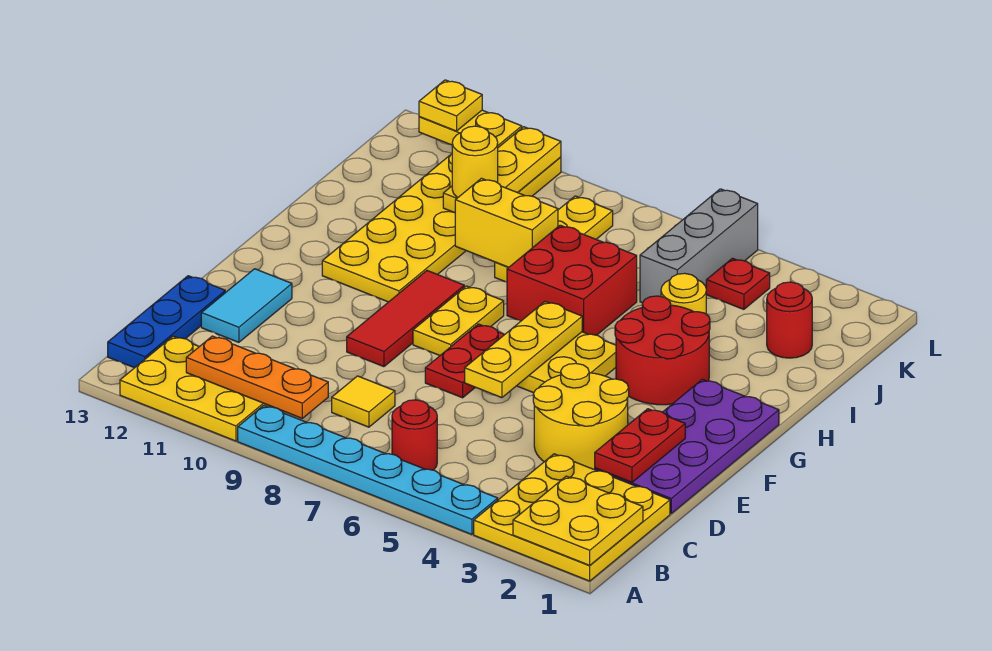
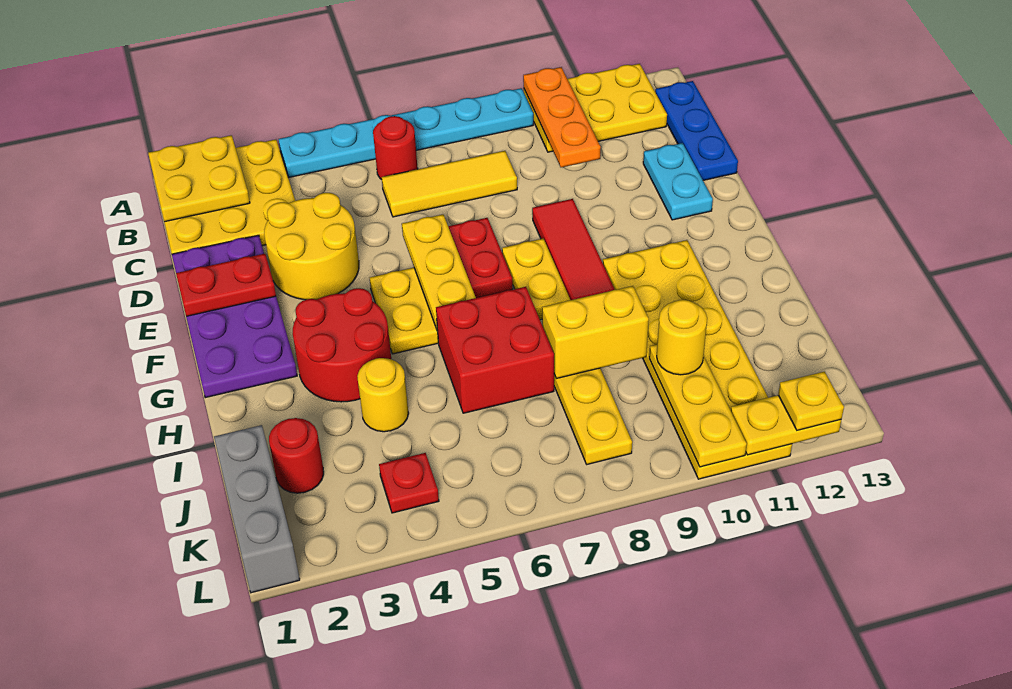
orange 1x3 plate [186,336,328,418] -> orange 1x3 plate turned to [523,67,601,167]
yellow 1x1 tile [332,376,395,427] -> yellow 1x3 tile [382,151,517,217]
red 1x2 plate [595,409,685,482] -> red 1x2 plate turned to [176,254,276,316]
cyan 1x2 tile [201,269,292,342] -> cyan 1x2 plate [643,143,713,220]
grey 1x3 brick [640,189,758,303] -> grey 1x3 brick moved to [214,425,300,593]

